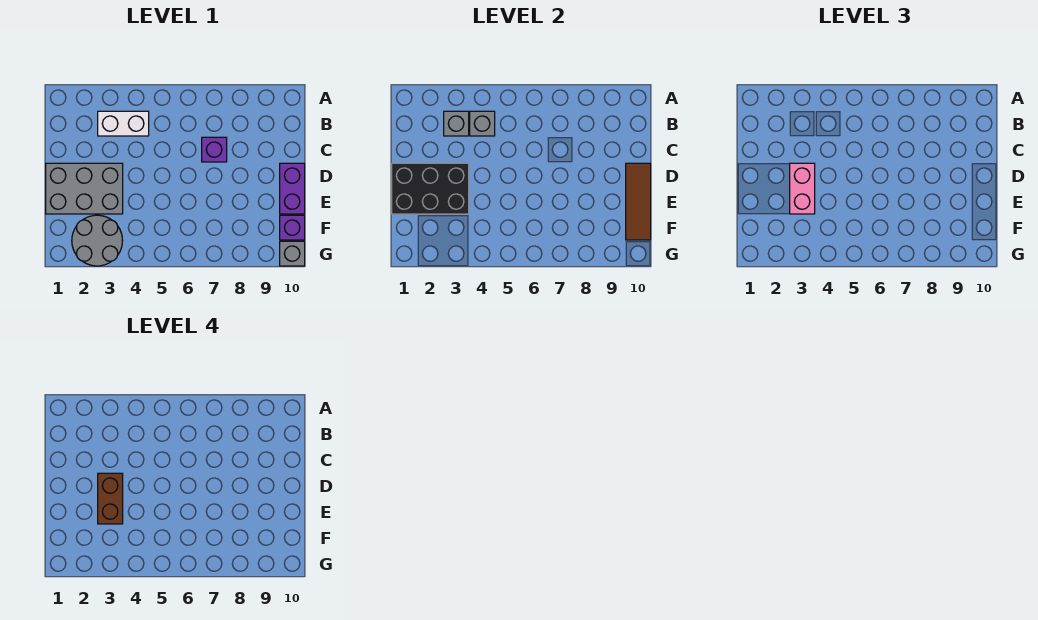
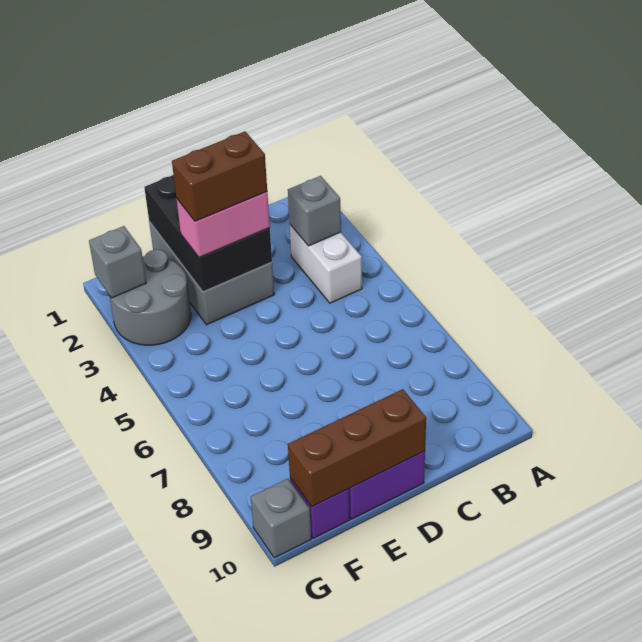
grey 1x1 brick [470,111,495,136] -> grey 1x1 brick moved to [89,226,146,298]
purple 1x1 brick [202,137,227,162] -> none
brown 1x3 tile [626,163,651,240] -> brown 1x3 brick [288,389,426,507]

